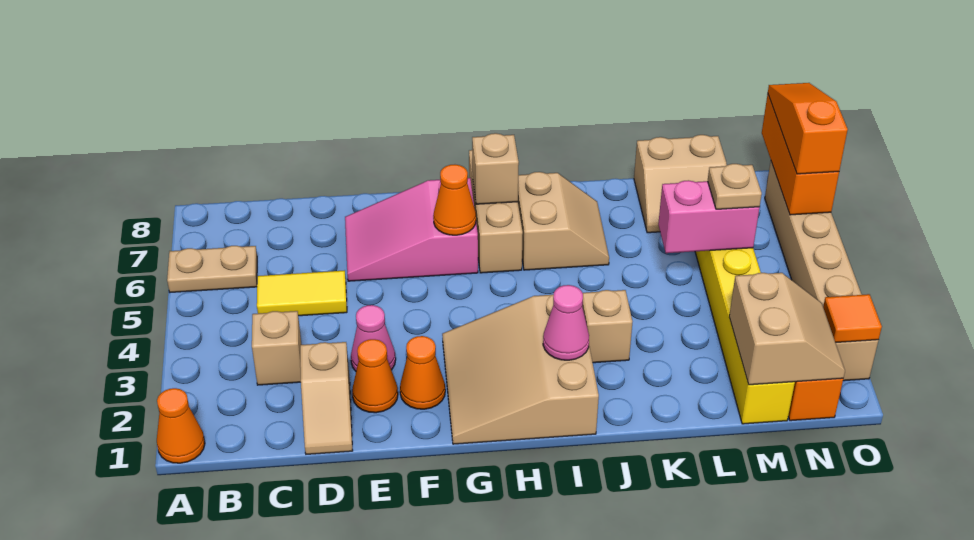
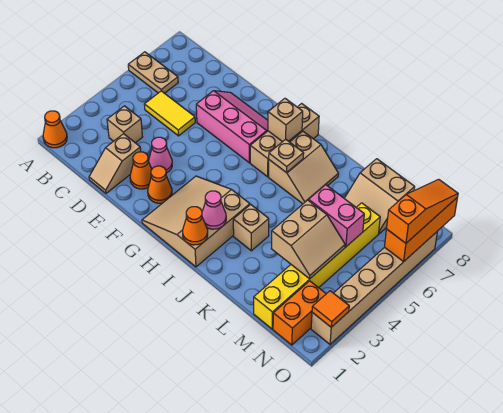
pink 2x3 slope [345,178,478,281] -> pink 2x3 slope turned to [196,91,268,163]
orange 1x1 cone [433,165,476,235] -> orange 1x1 cone moved to [183,207,208,245]
tan 2x2 slope [729,273,845,385] -> tan 2x2 slope moved to [271,200,345,279]
tan 1x1 plate [708,164,762,209] -> tan 1x1 plate moved to [269,139,304,172]

